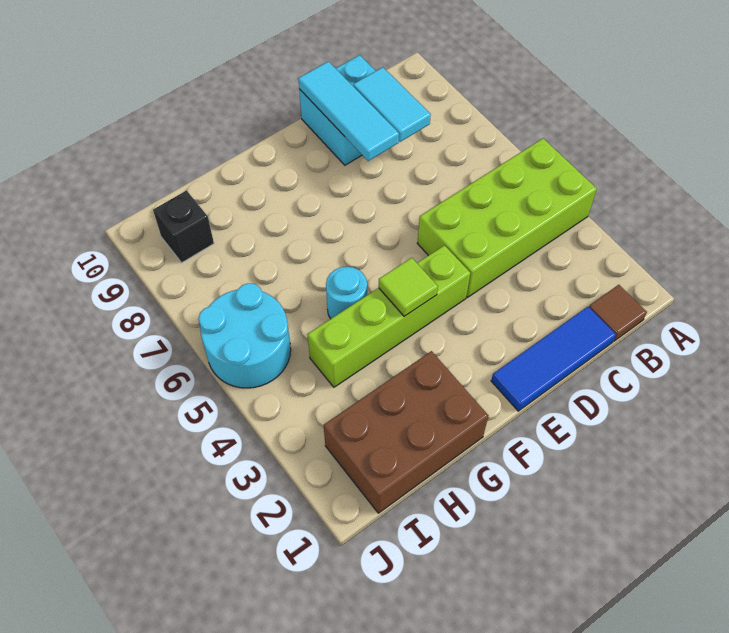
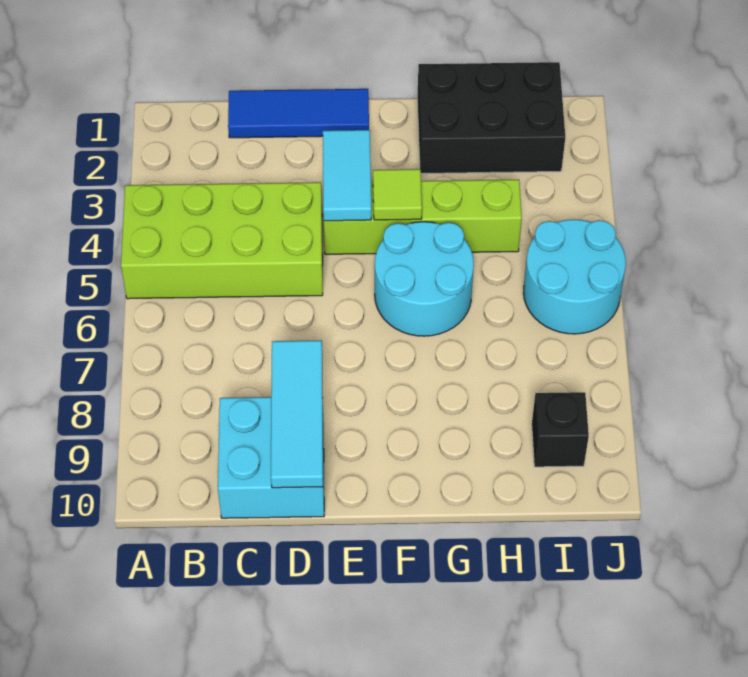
brown 1x1 tile [589,285,647,341] -> none
cyan 1x2 tile [353,67,431,142] -> cyan 1x2 tile moved to [323,130,371,221]
brown 2x3 brick [324,351,489,513] -> black 2x3 brick [417,62,565,173]
cyan 1x1 round brick [326,267,367,319] -> cyan 2x2 round brick [375,222,474,336]

